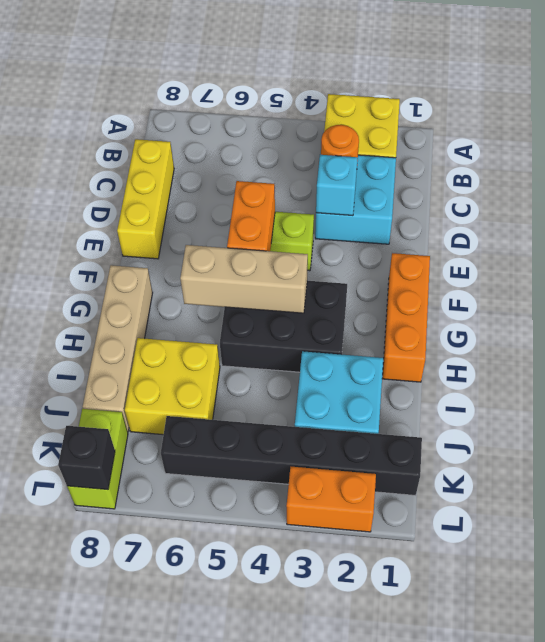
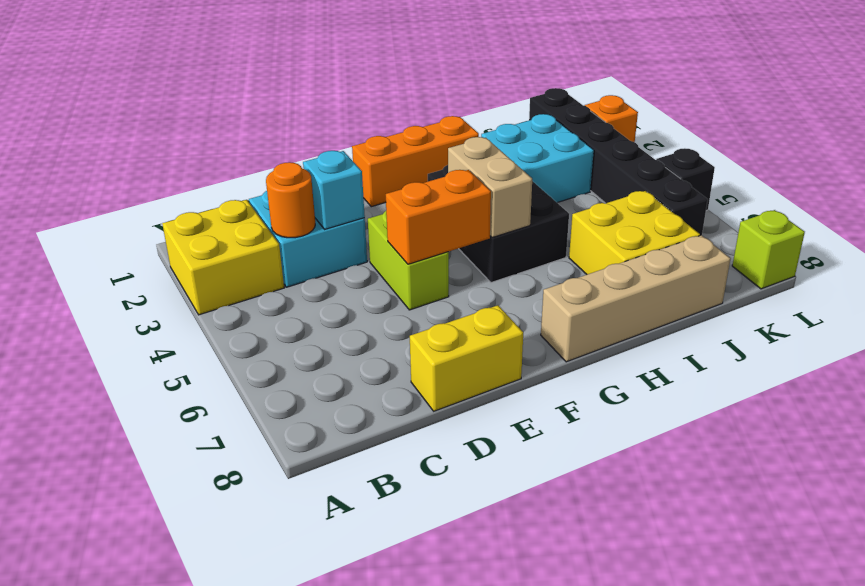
yellow 1x3 brick [117,139,174,259] -> yellow 1x2 brick [410,305,523,411]
tan 1x3 brick [180,245,308,313] -> tan 1x2 brick [448,137,532,238]
lime 1x2 brick [67,409,128,509] -> lime 1x1 brick [732,210,805,289]
orange 1x2 brick [286,467,376,532] -> orange 1x1 brick [585,95,638,142]
black 1x1 brick [58,426,115,490] -> black 1x1 brick moved to [656,148,715,211]

